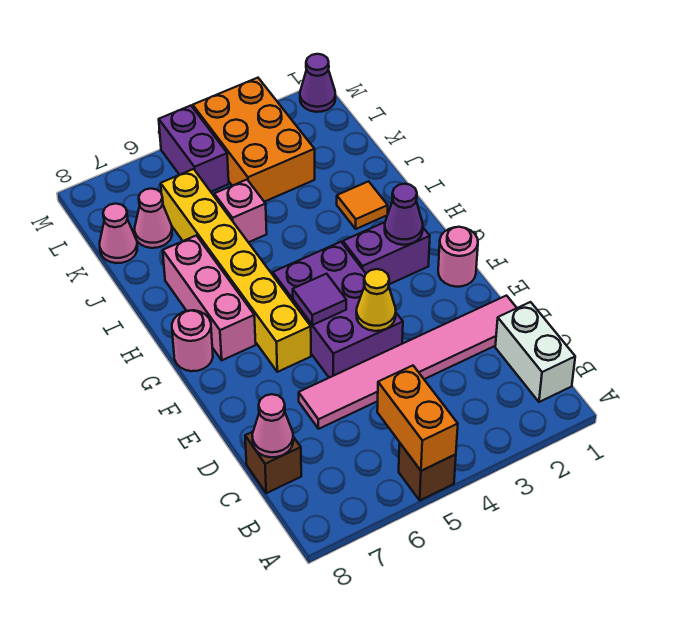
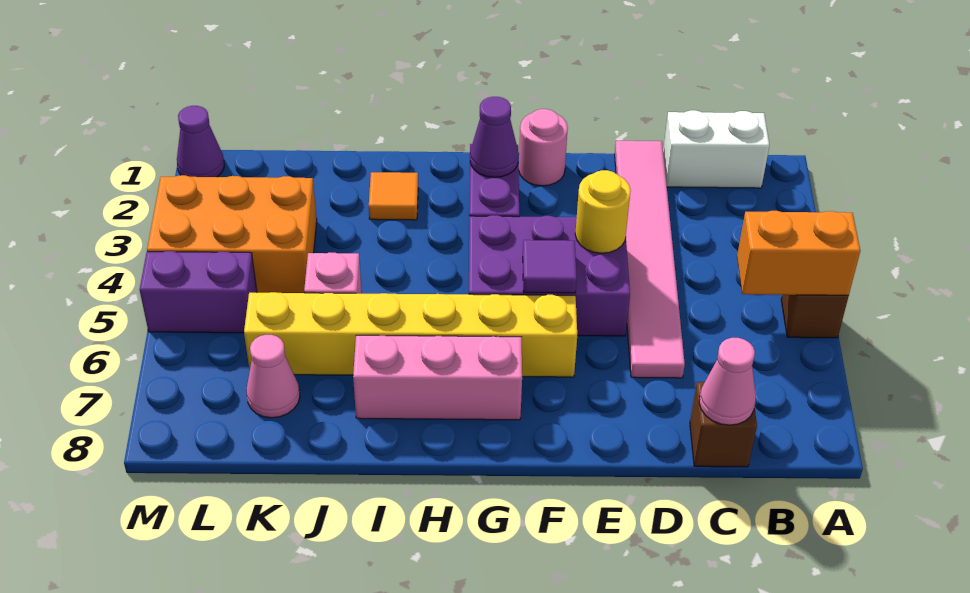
yellow 1x1 cone [356,269,396,331] -> yellow 1x1 round brick [575,170,631,253]
pink 1x1 round brick [172,310,213,371] -> none
pink 1x1 cone [100,204,137,263] -> none

